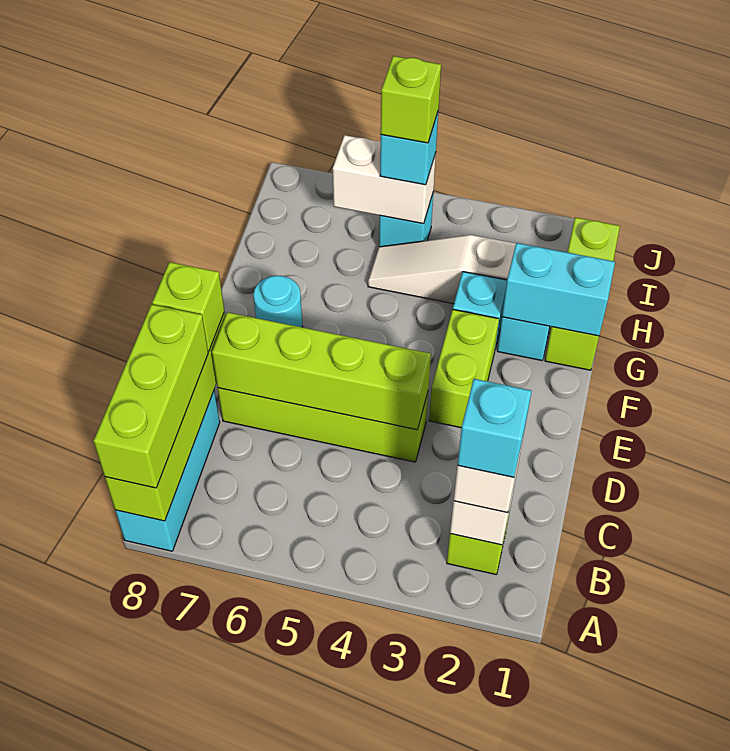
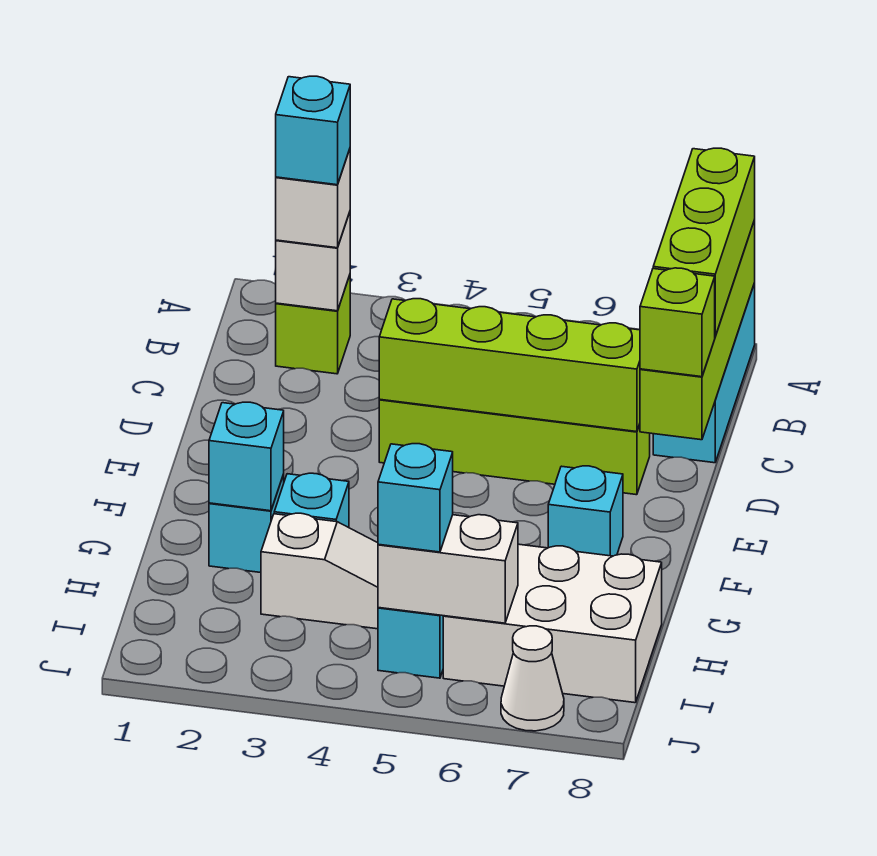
lime 1x2 brick [429,309,499,428] -> none
cyan 1x1 round brick [253,276,303,327] -> cyan 1x1 brick [548,466,623,556]
lime 1x3 brick [545,217,620,370] -> none
cyan 1x2 brick [502,243,615,336] -> cyan 1x1 brick [209,402,284,511]
none -> white 2x3 brick [443,544,662,703]
lime 1x1 brick [381,56,441,143] -> none
none -> white 1x1 cone [501,626,564,731]

